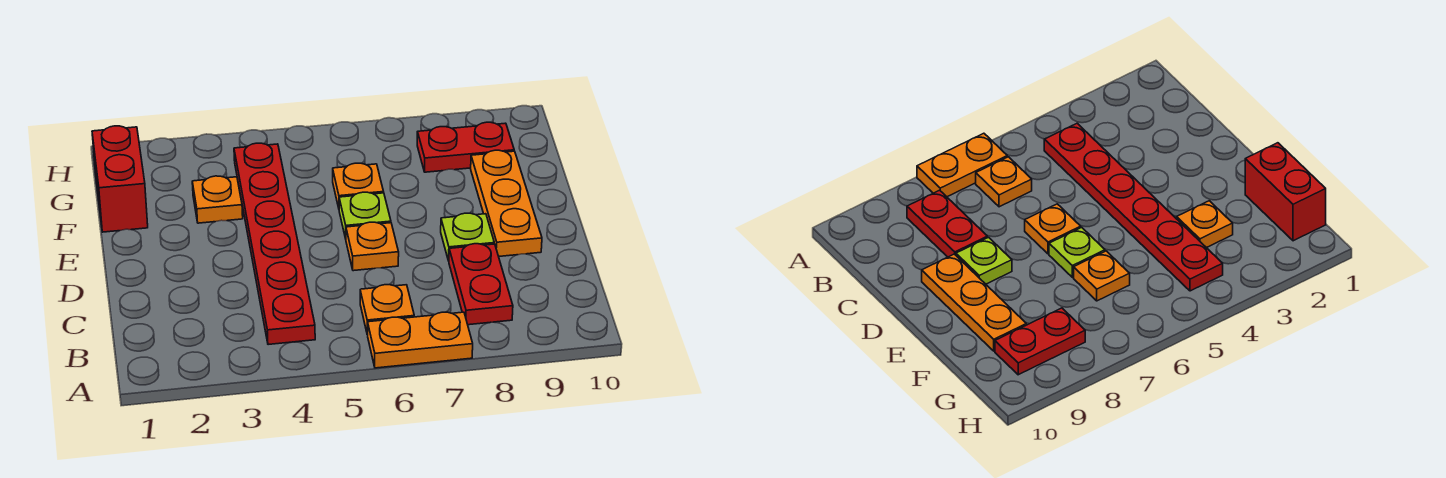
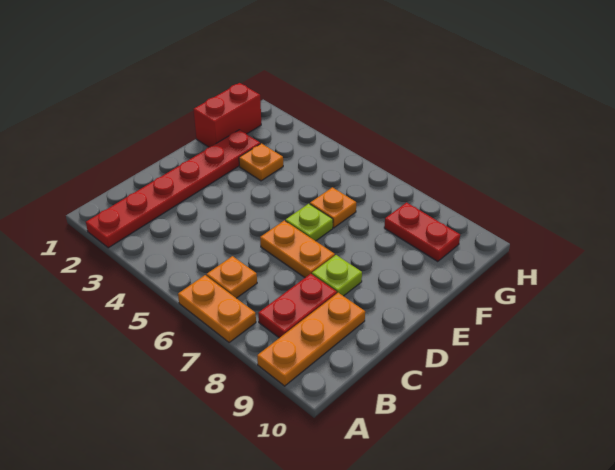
red 1x6 plate [234,143,315,345] -> red 1x6 plate moved to [86,130,260,248]
orange 1x1 plate [346,222,399,271] -> orange 1x2 plate [260,220,335,277]
orange 1x3 plate [471,150,542,256] -> orange 1x3 plate moved to [257,293,365,386]

